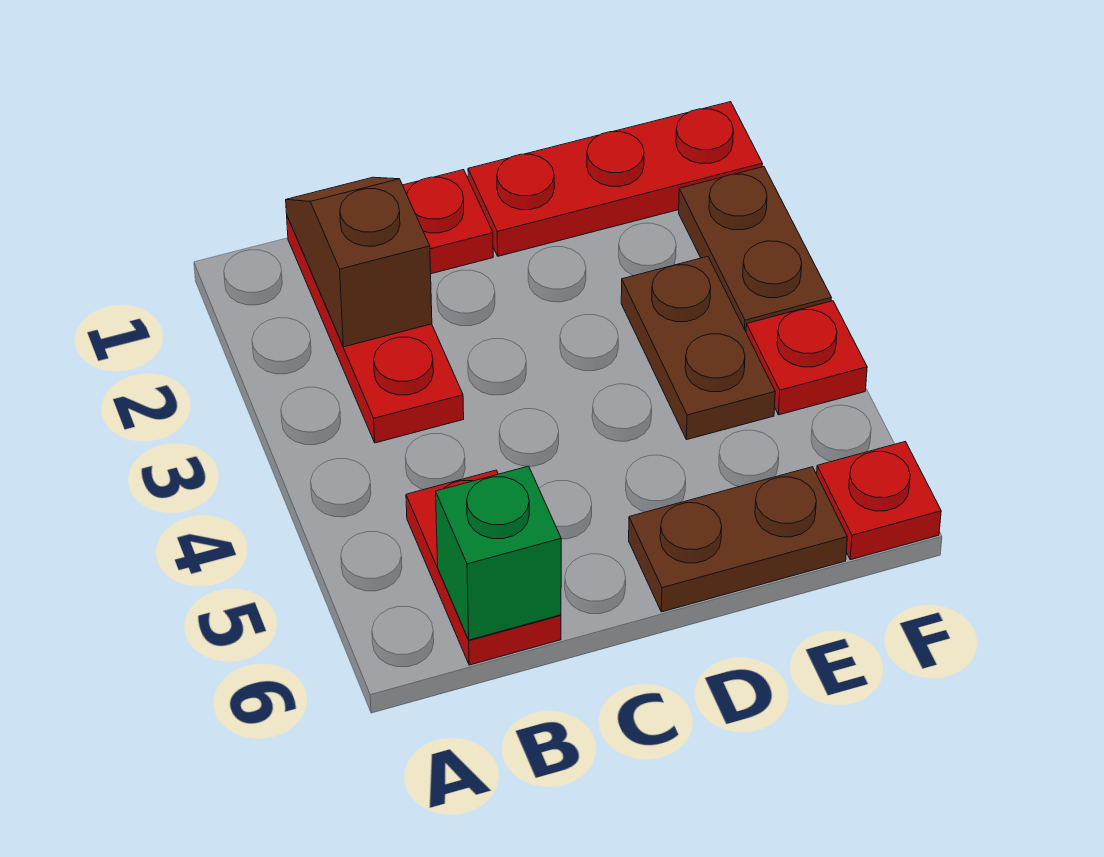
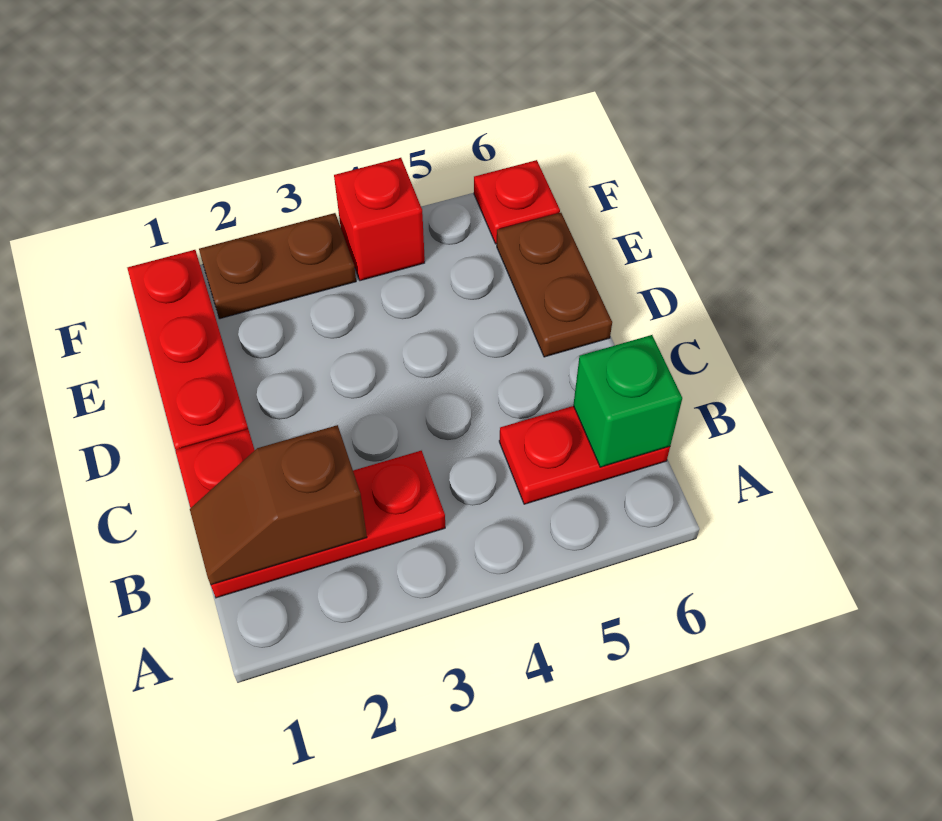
brown 1x2 plate [621,256,775,440] -> none
red 1x1 plate [746,301,867,415] -> red 1x1 brick [334,158,425,281]

